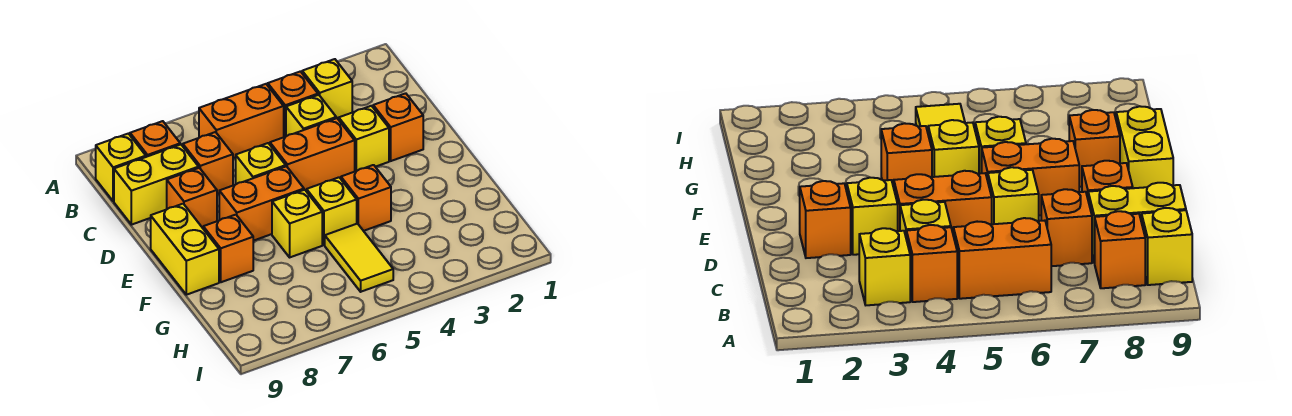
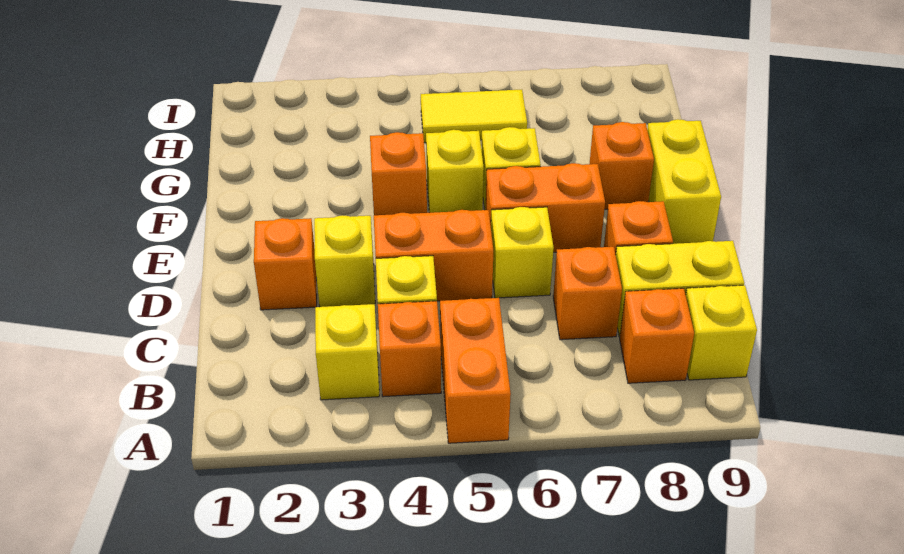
orange 1x2 brick [199,84,284,158] -> orange 1x2 brick turned to [440,298,511,443]
yellow 1x2 tile [325,224,393,292] -> yellow 1x2 tile turned to [421,90,527,143]

